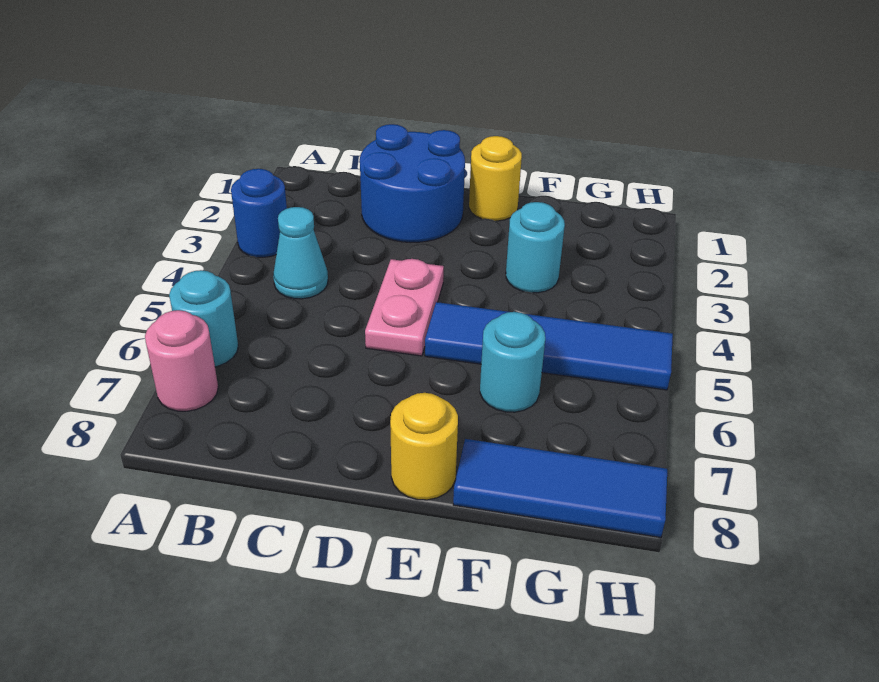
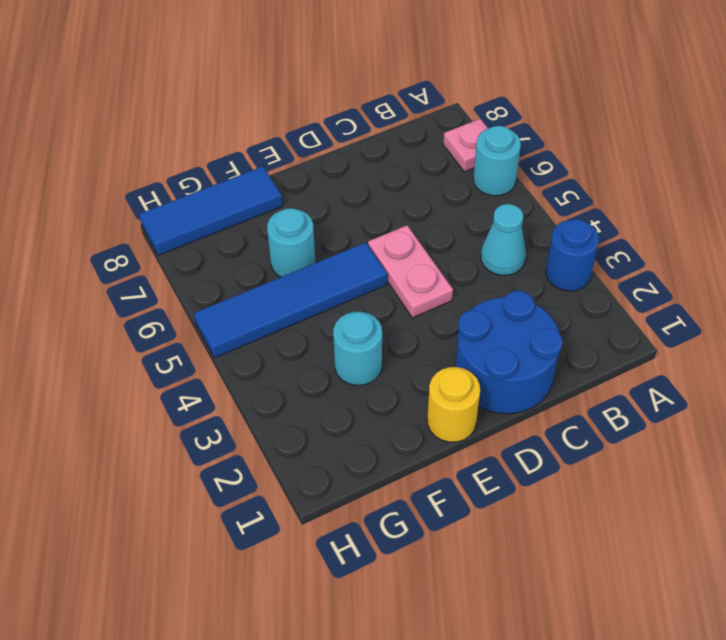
pink 1x1 round brick [145,310,218,411] -> pink 1x1 plate [443,119,488,172]
yellow 1x1 round brick [390,393,458,500] -> none

